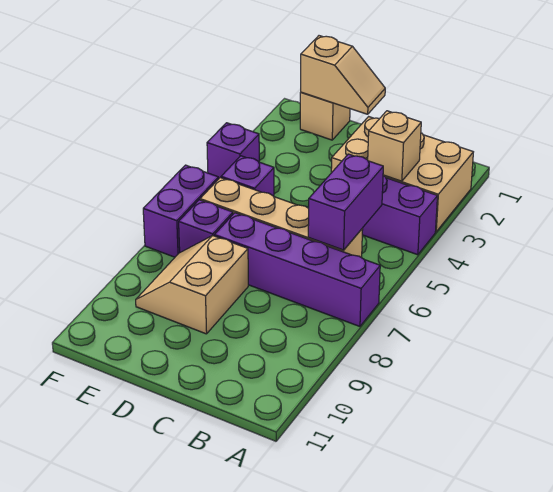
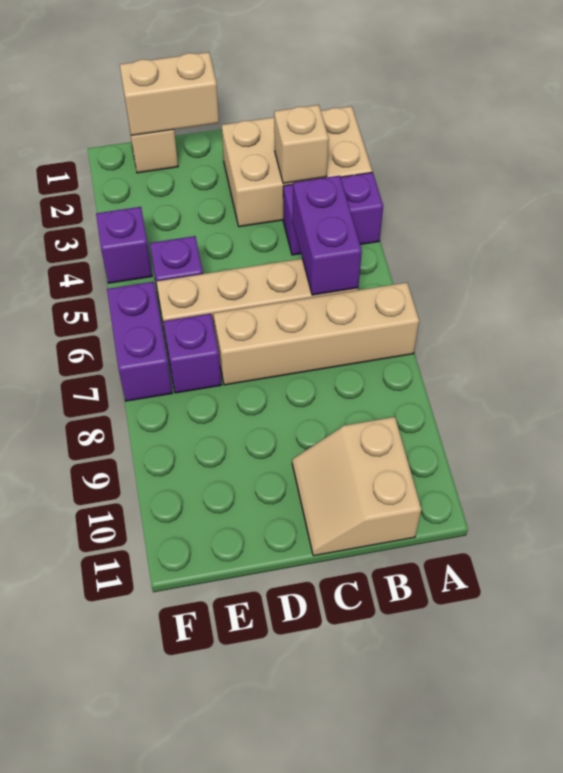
purple 1x4 brick [214,213,380,326] -> tan 1x4 brick [213,283,419,385]
tan 1x2 slope [301,36,385,114] -> tan 1x2 brick [120,52,219,135]
tan 2x2 slope [136,236,248,334] -> tan 2x2 slope moved to [292,417,421,556]

